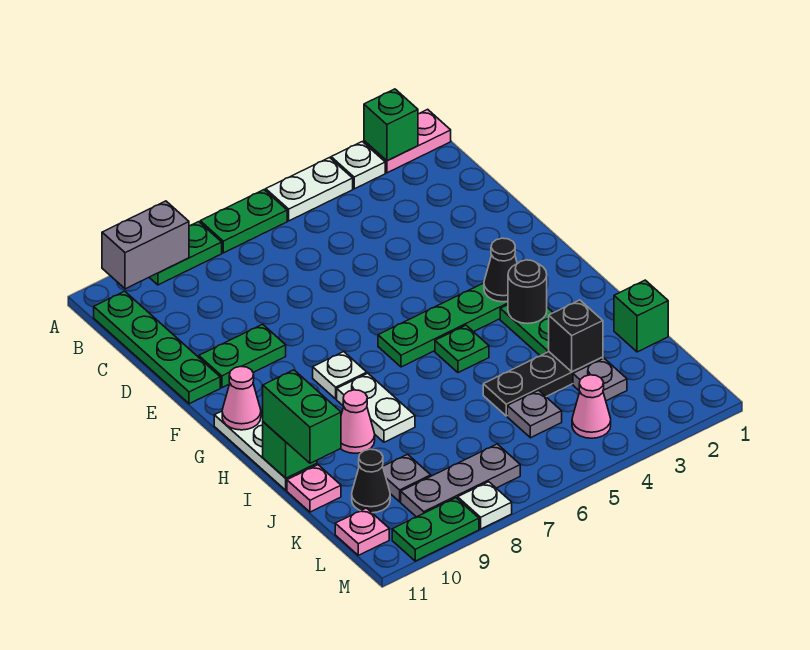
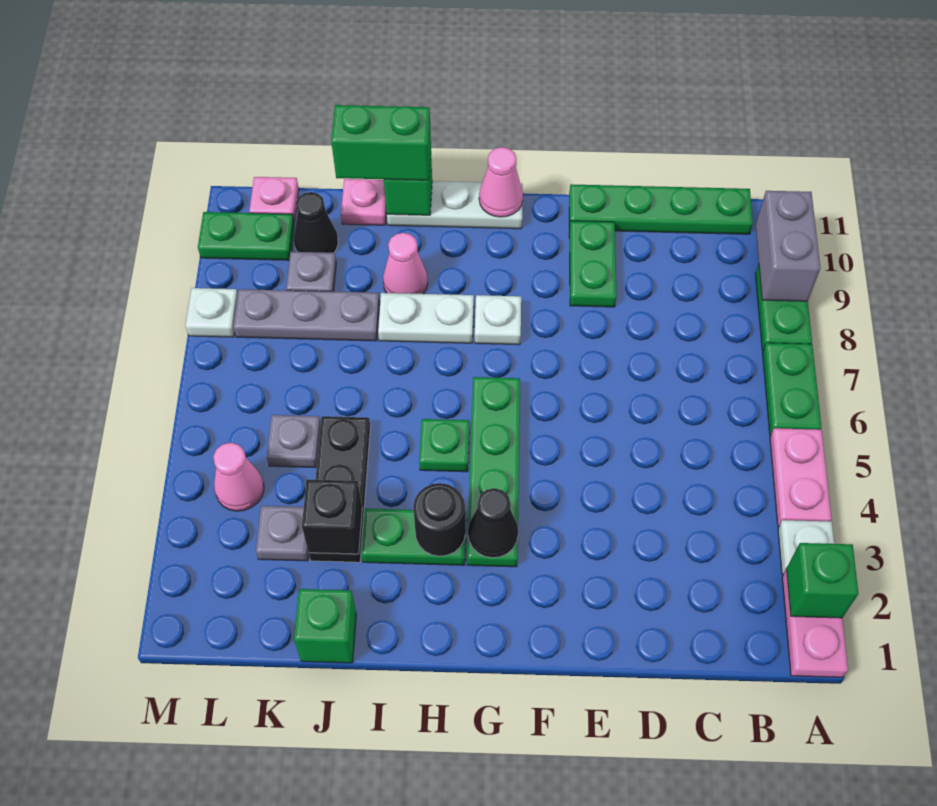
white 1x2 plate [266,158,353,221] -> pink 1x2 plate [770,428,831,526]
grey 1x3 plate [401,444,520,517] -> grey 1x3 plate turned to [234,289,380,341]
green 1x2 plate [392,498,479,561] -> green 1x2 plate turned to [198,212,295,260]

